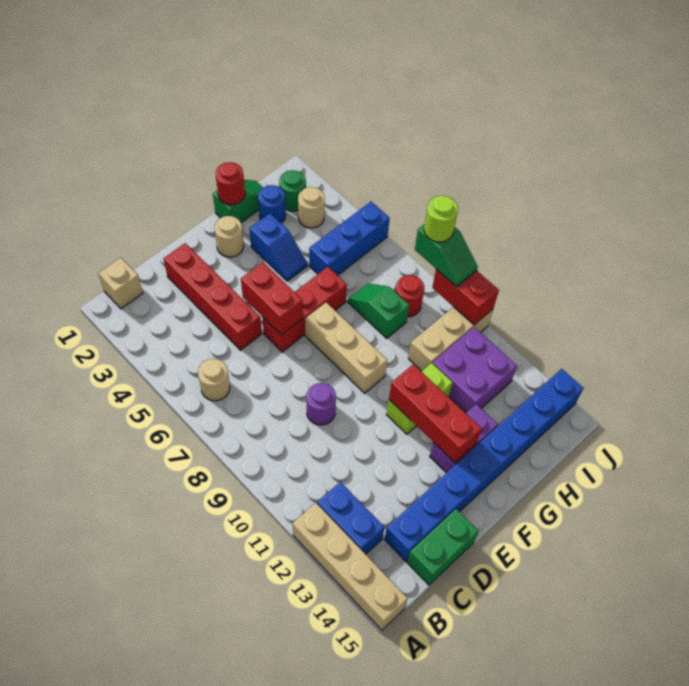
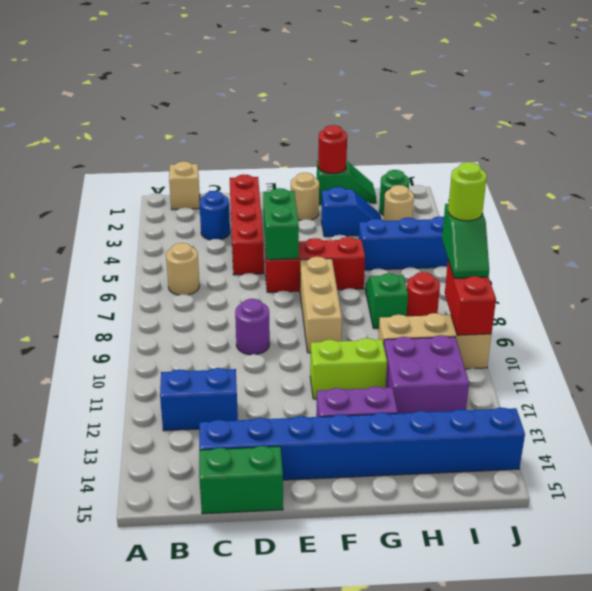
tan 1x4 brick [293,503,408,630] -> none
blue 1x2 brick [317,482,384,554] -> blue 1x2 brick turned to [160,368,238,431]
red 1x2 brick [241,262,303,335] -> green 1x2 brick [263,188,299,260]
red 1x3 brick [389,364,482,463] -> none
blue 1x2 slope [249,213,307,281] -> blue 1x2 slope turned to [322,187,381,237]
blue 1x1 round brick [258,185,286,223] -> blue 1x1 round brick moved to [199,191,230,240]

